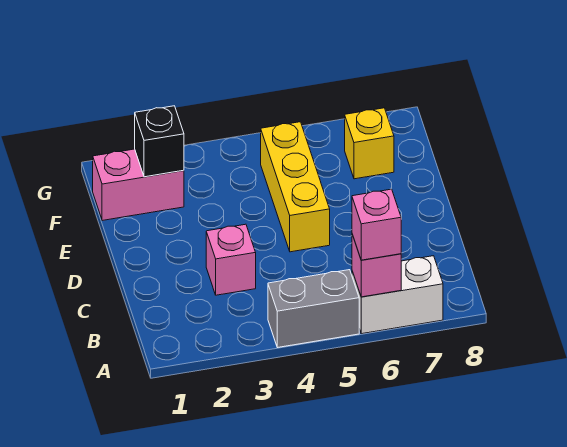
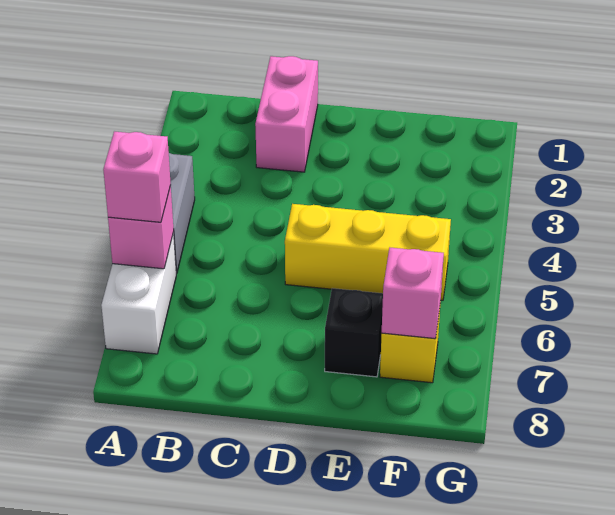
pink 1x1 brick [206,224,256,295] -> pink 1x1 brick moved to [382,248,444,339]
pink 1x2 brick [93,149,184,221] -> pink 1x2 brick moved to [255,56,318,172]
black 1x1 brick [135,106,184,177] -> black 1x1 brick moved to [325,288,383,377]

